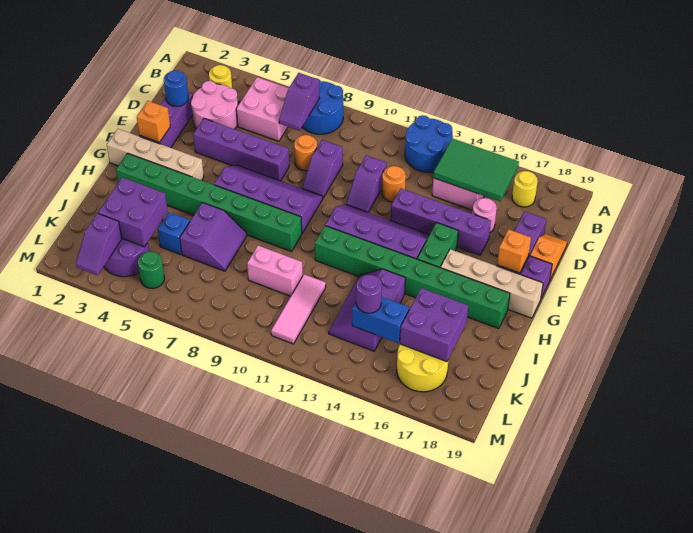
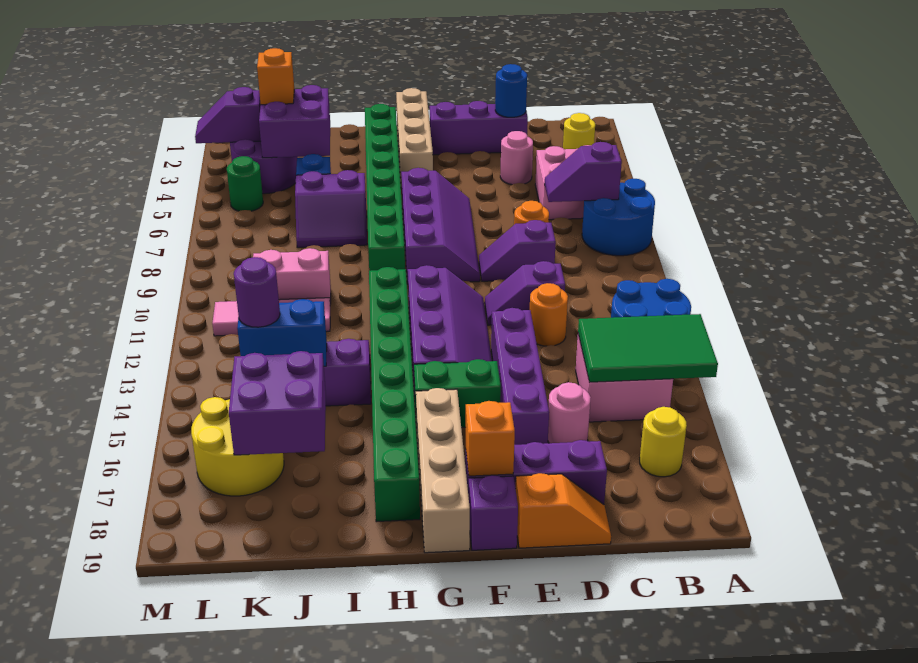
green 2x3 tile [433,138,519,201] -> green 2x3 tile turned to [578,314,718,382]
pink 2x2 round brick [191,81,238,129] -> pink 1x1 round brick [500,131,533,185]
purple 1x4 brick [193,119,289,181] -> none
orange 1x1 brick [137,101,170,143] -> orange 1x1 brick moved to [257,48,294,105]
pink 1x2 brick [247,246,303,296] -> pink 1x2 brick turned to [253,248,331,304]
blue 1x2 brick [352,297,410,343] -> blue 1x2 brick turned to [237,299,327,366]

